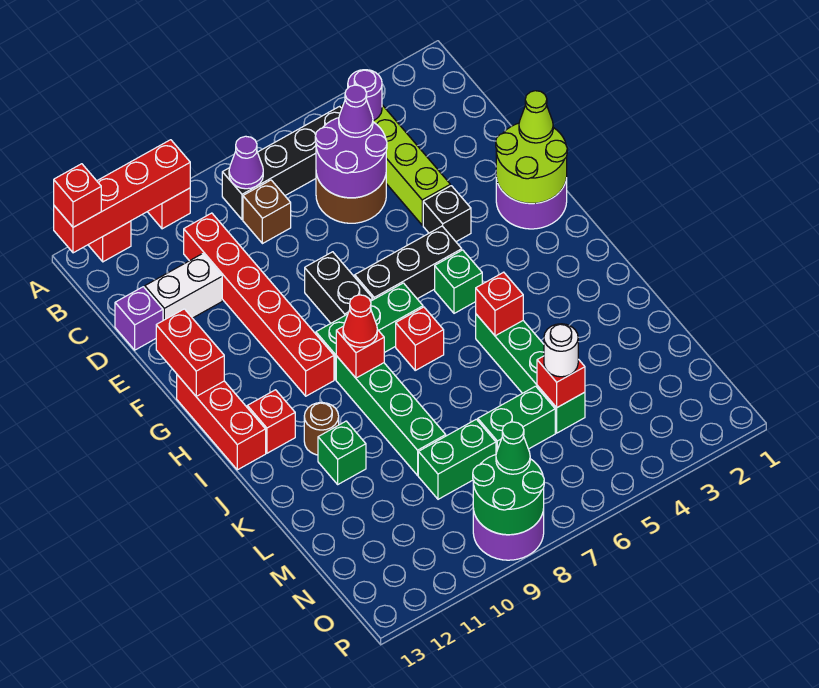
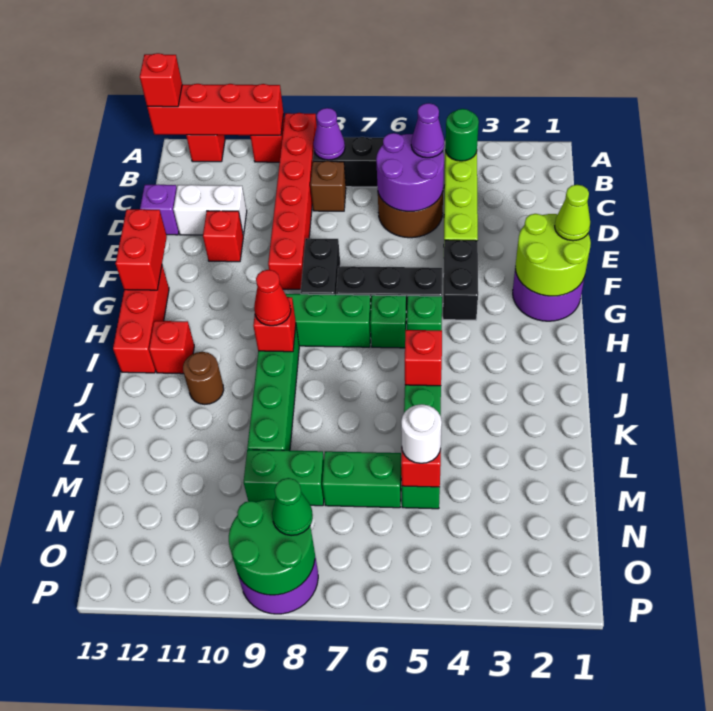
purple 1x1 round brick [348,70,382,121] -> green 1x1 round brick [445,109,479,161]
red 1x6 brick [184,213,334,396] -> red 1x6 brick moved to [268,113,317,289]
black 1x1 brick [423,186,471,242] -> black 1x2 brick [443,240,478,320]
red 1x1 brick [396,307,444,370] -> red 1x1 brick moved to [203,211,243,262]
green 1x1 brick [318,421,366,484] -> green 1x1 brick moved to [370,295,406,348]

